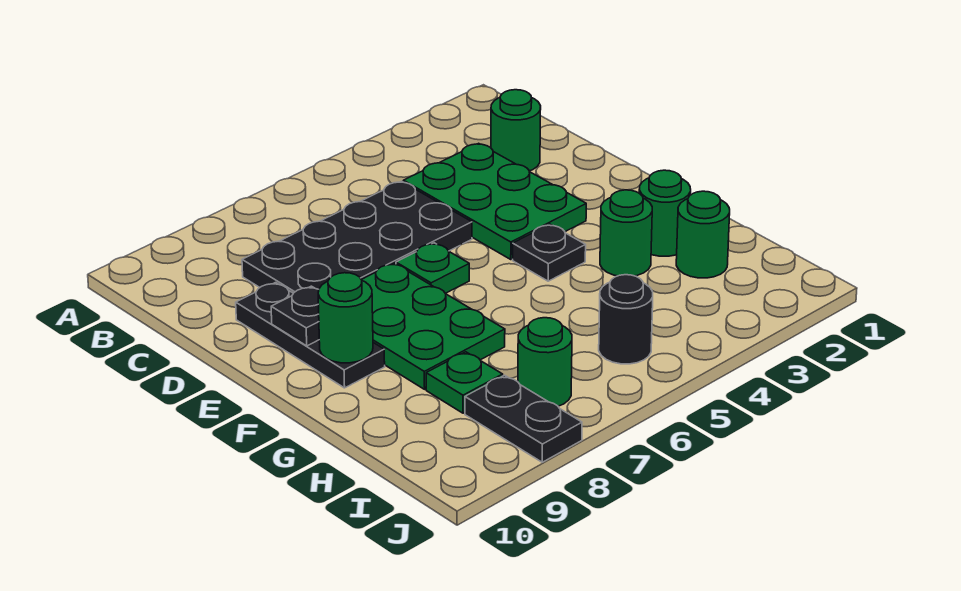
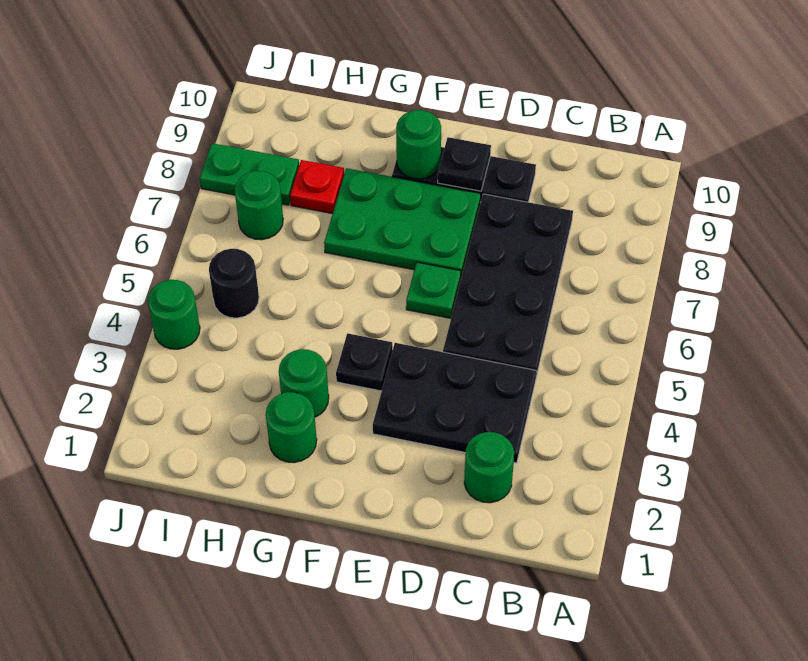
green 2x3 plate [403,143,586,259] -> black 2x3 plate [373,343,537,463]
green 1x1 round brick [676,191,730,278] -> green 1x1 round brick moved to [148,280,200,349]
green 1x1 plate [426,352,503,413] -> red 1x1 plate [290,160,344,214]
black 1x2 plate [465,375,582,462] -> green 1x2 plate [200,143,299,205]

